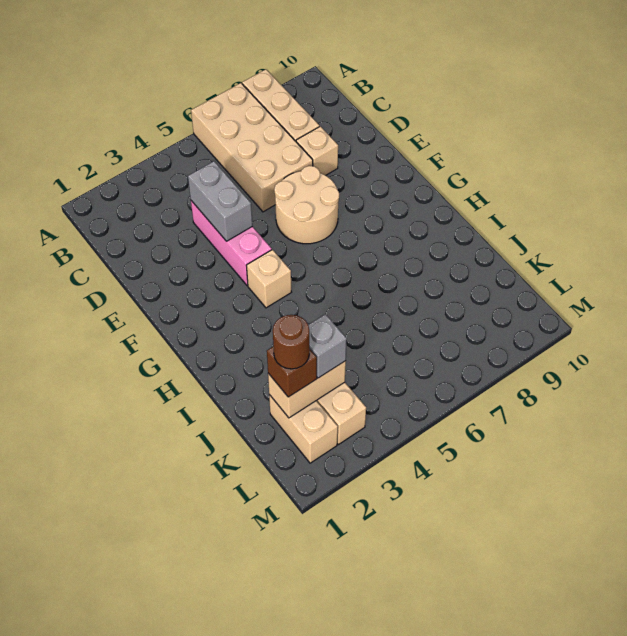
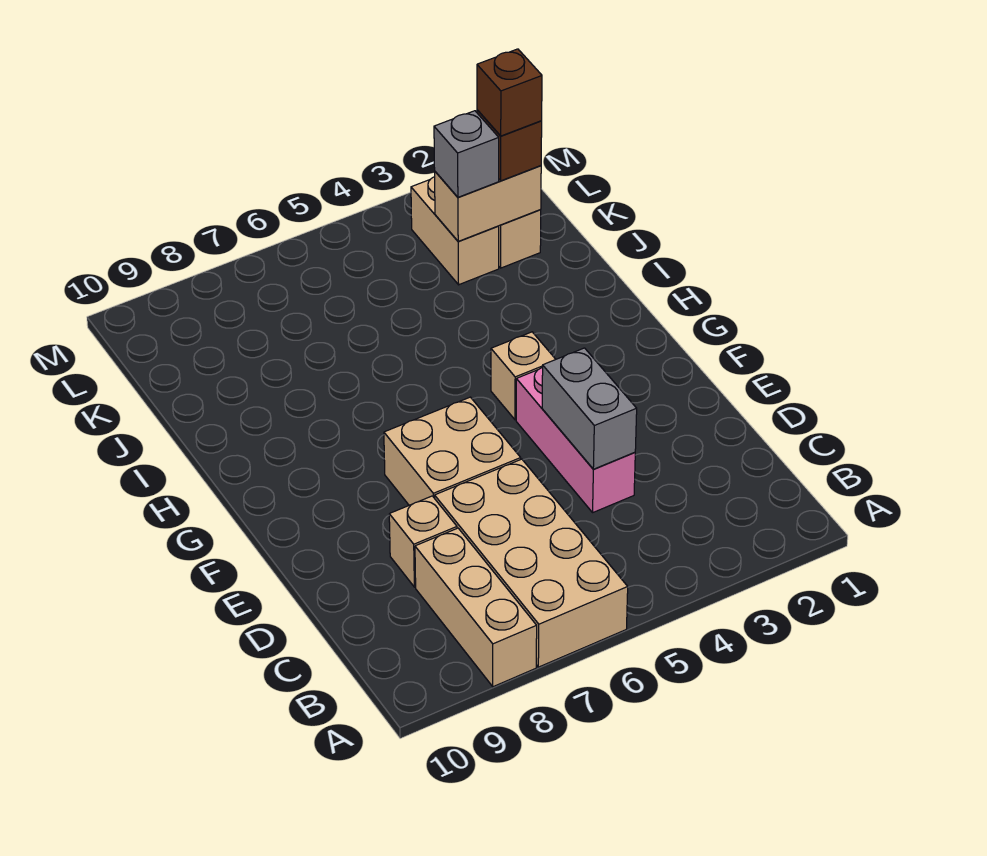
tan 2x2 round brick [274,166,339,244] -> tan 2x2 brick [384,397,521,505]
brown 1x1 round brick [273,315,309,369] -> brown 1x1 brick [477,49,542,136]

